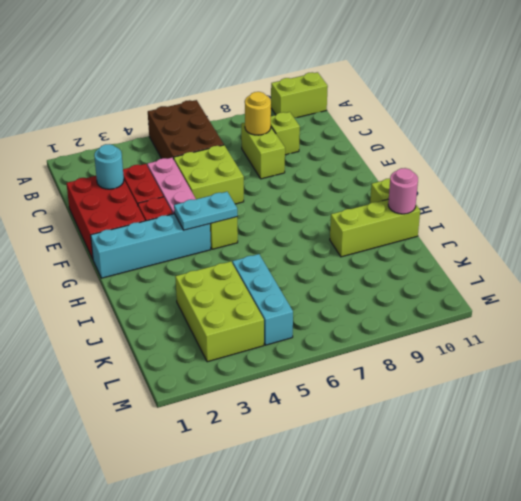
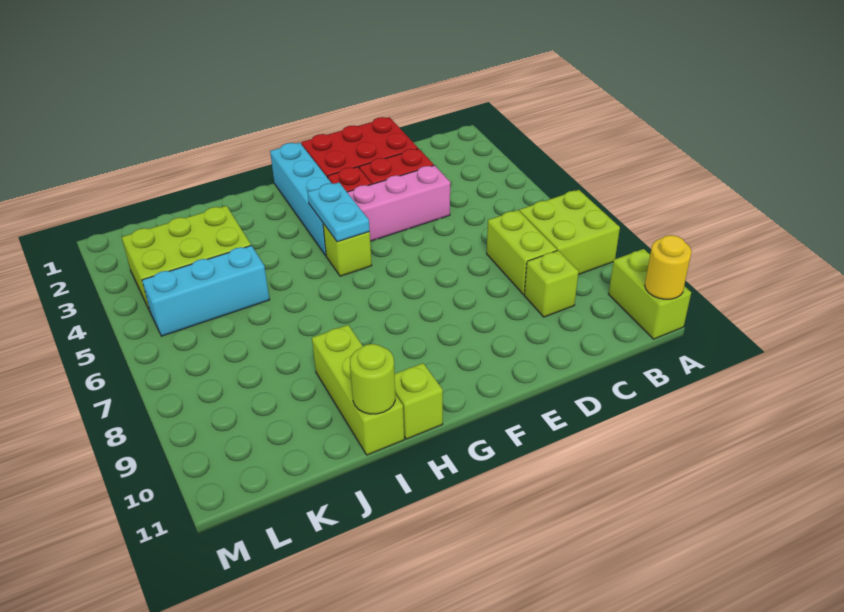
brown 2x3 brick [148,100,224,159] -> none
lime 1x2 brick [241,123,285,179] -> lime 1x2 brick turned to [487,210,557,295]
yellow 1x1 round brick [245,92,271,135] -> yellow 1x1 round brick moved to [645,235,692,299]
cyan 1x1 round brick [94,144,124,189] -> none
lime 2x2 brick [174,145,244,204] -> lime 2x2 brick moved to [519,190,620,275]
pink 1x1 round brick [388,168,418,214] -> lime 1x1 round brick [350,344,395,414]

